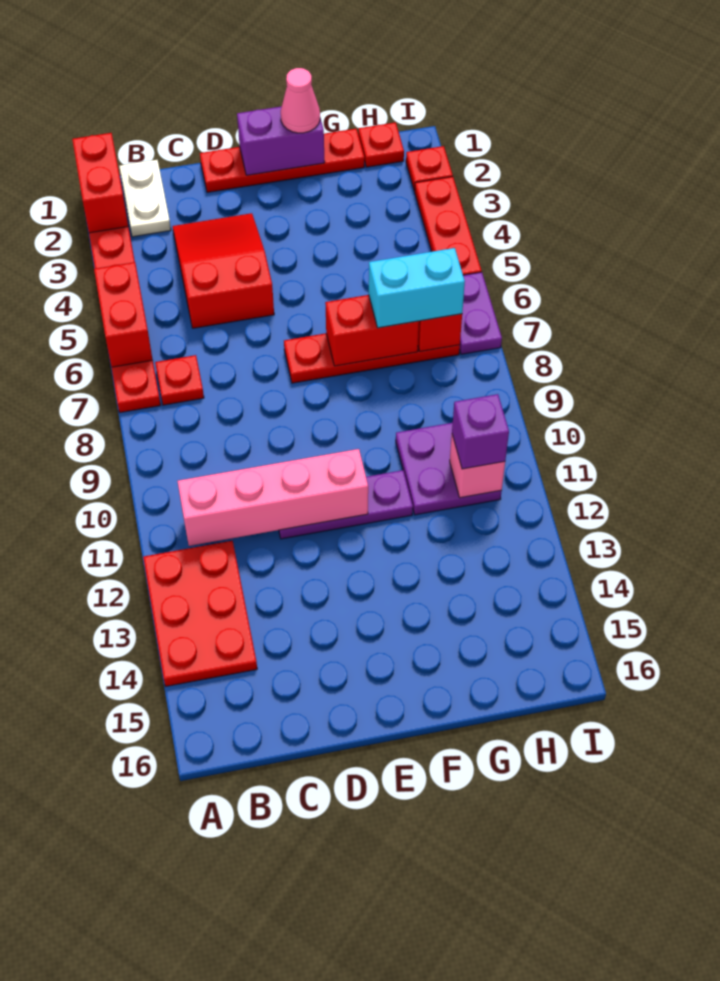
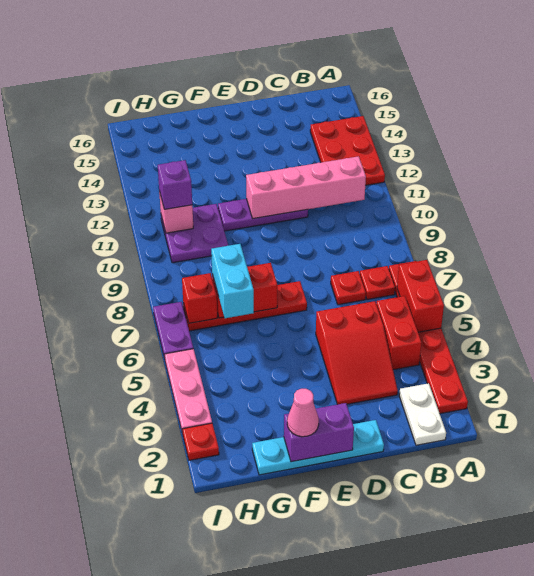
red 1x2 brick [72,133,128,233] -> red 1x2 brick moved to [376,296,422,370]
red 1x4 plate [200,129,364,192] -> cyan 1x4 plate [252,420,384,475]
cyan 1x2 brick [369,248,465,328] -> cyan 1x2 brick turned to [211,244,254,318]
red 1x1 plate [358,122,404,167] -> red 1x1 plate moved to [331,271,366,305]
red 1x3 plate [415,177,481,275] -> pink 1x3 plate [165,349,212,434]

